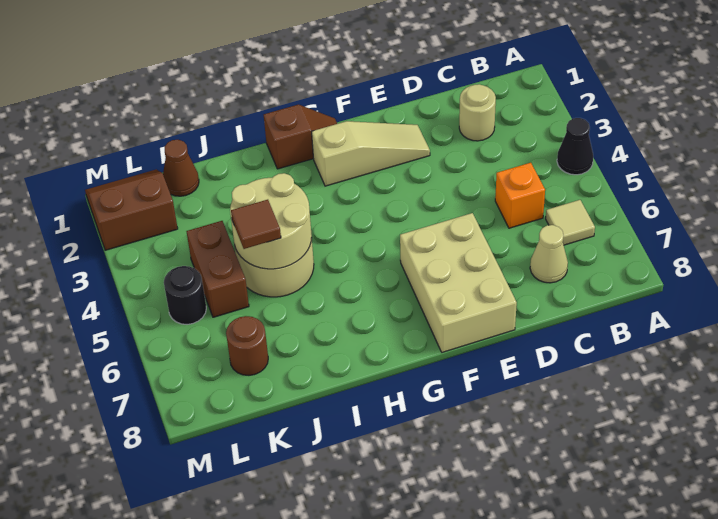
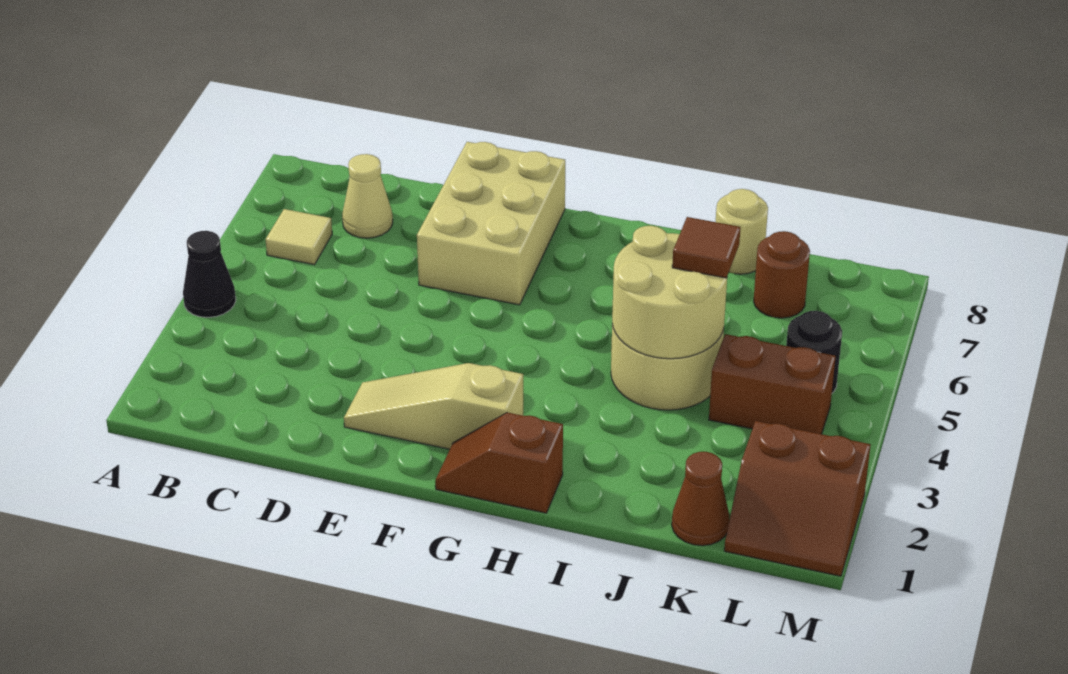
tan 1x1 round brick [459,84,496,141] -> tan 1x1 round brick moved to [716,189,768,274]
orange 1x1 brick [495,163,545,228] -> none
brown 1x2 brick [186,221,249,317] -> brown 1x2 brick turned to [709,334,836,434]

